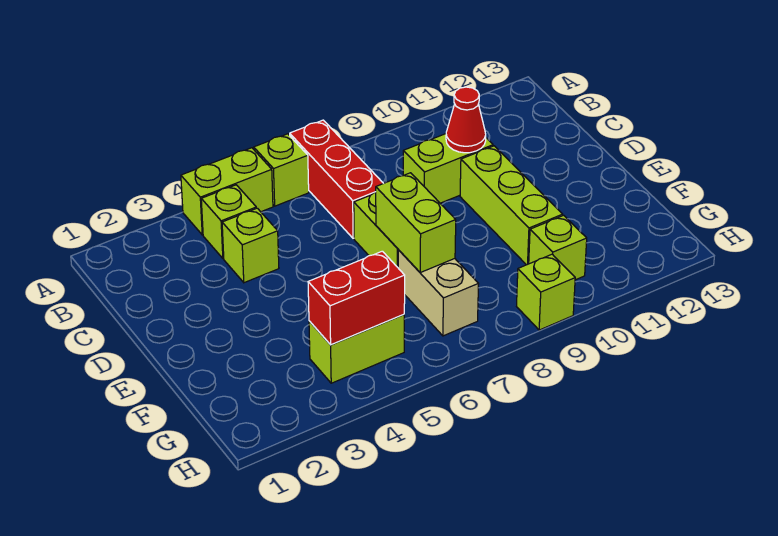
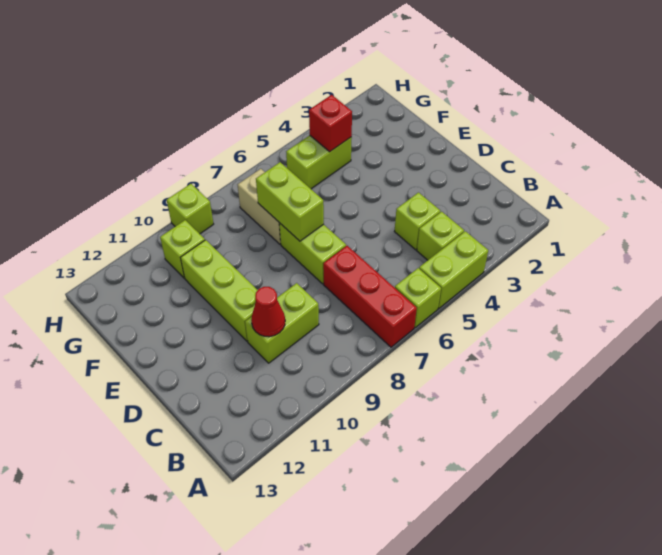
red 1x2 brick [308,251,405,345] -> red 1x1 brick [309,95,352,152]

